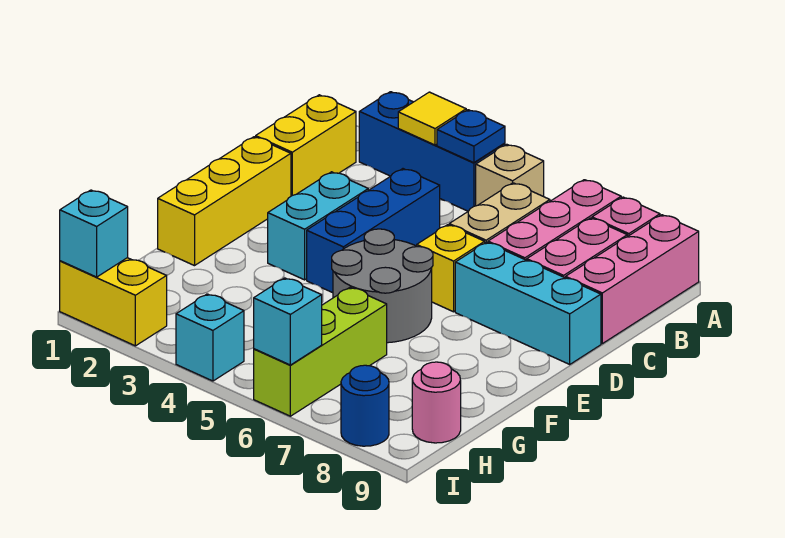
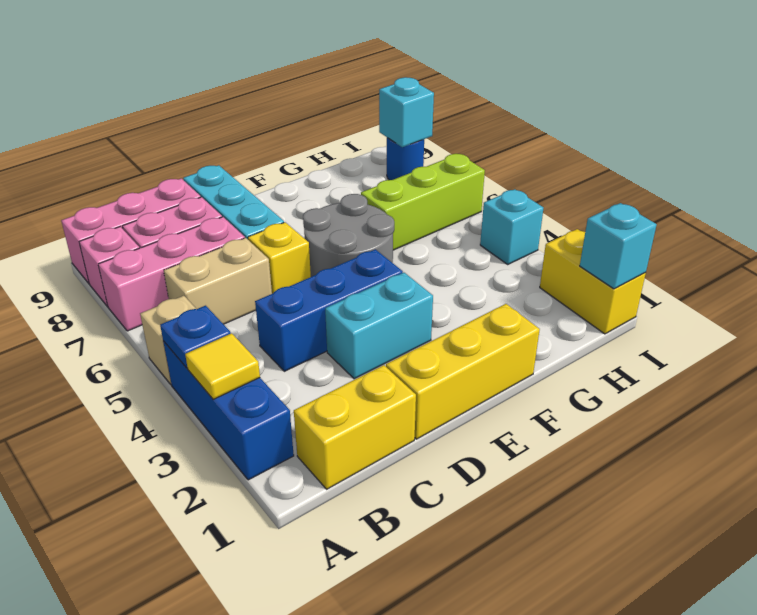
pink 1x1 round brick [412,362,461,443] -> none
cyan 1x1 brick [254,278,322,365] -> cyan 1x1 brick moved to [379,77,434,147]

